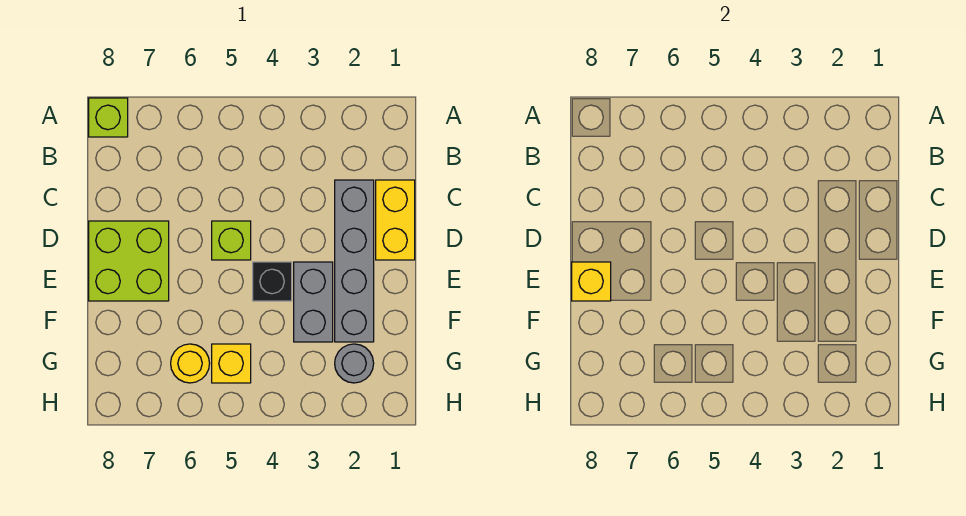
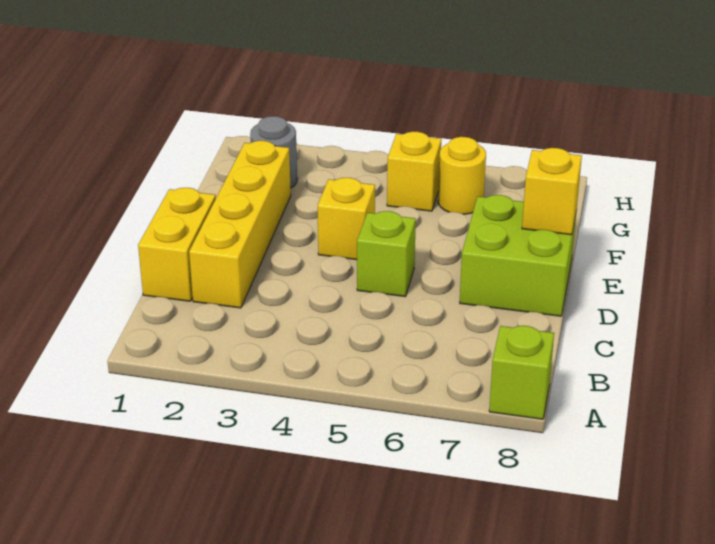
grey 1x4 brick [335,180,374,342] -> yellow 1x4 brick [189,141,291,308]
grey 1x2 brick [294,262,333,342] -> none
black 1x1 brick [253,262,292,301] -> yellow 1x1 brick [318,178,375,260]

